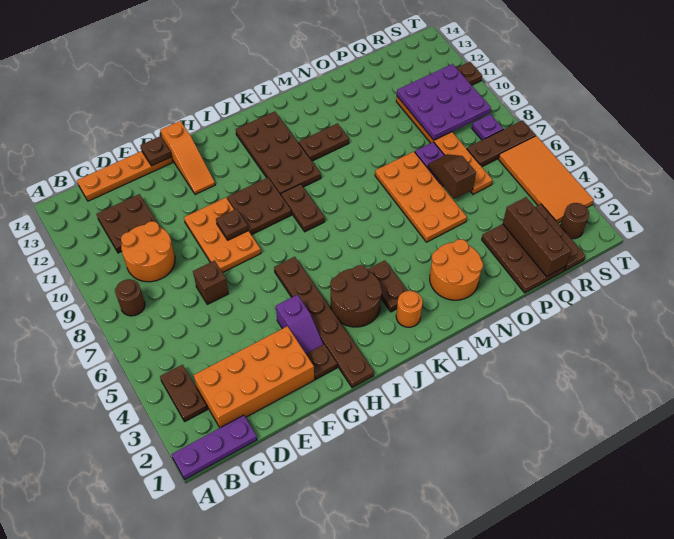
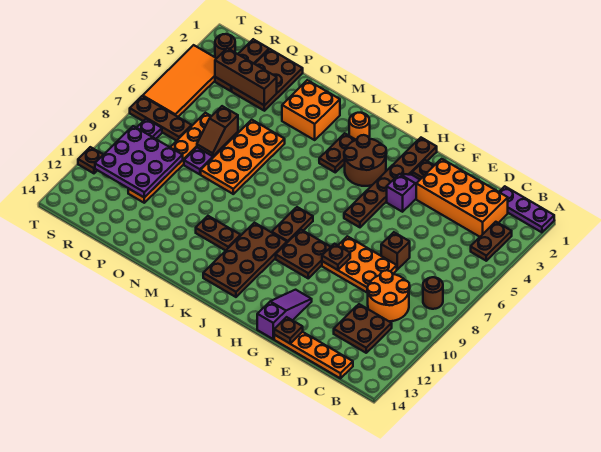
orange 2x3 plate [184,197,261,273] -> orange 2x3 plate turned to [322,236,397,293]
orange 1x3 slope [160,121,215,195] -> purple 1x3 slope [257,290,312,339]
orange 2x2 round brick [430,239,483,300] -> orange 2x2 brick [282,80,340,140]
brown 1x3 brick [503,197,571,277] -> brown 1x3 brick turned to [215,48,277,105]

